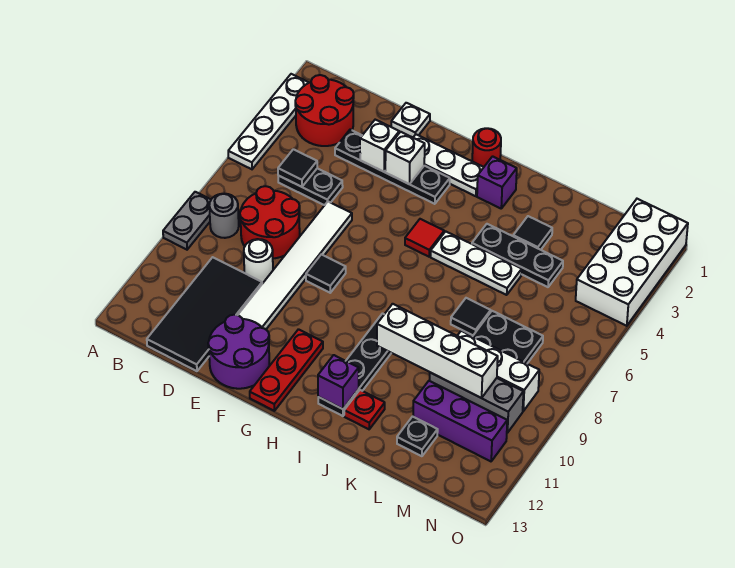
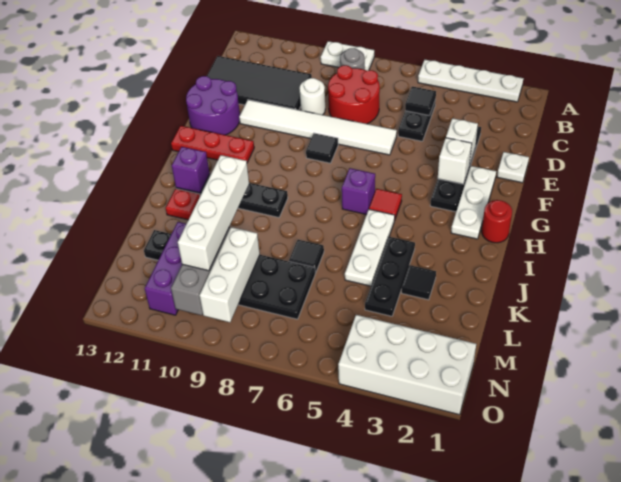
grey 1x2 plate [163,192,211,250] -> white 1x2 plate [321,41,374,71]
red 2x2 round brick [295,75,354,146] -> none
purple 1x1 brick [477,156,517,208] -> purple 1x1 brick moved to [342,168,375,215]

